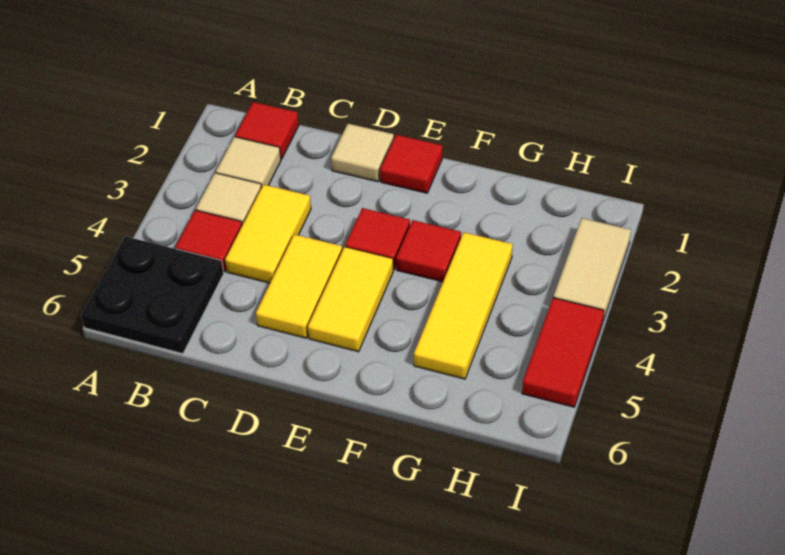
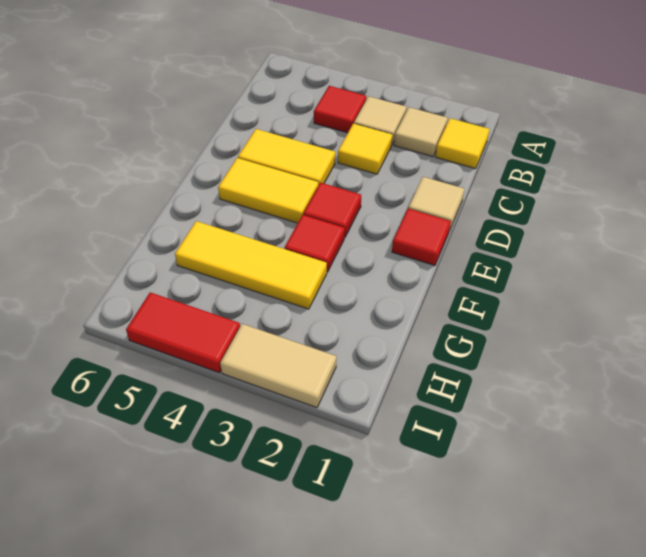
black 2x2 plate [81,236,224,354] -> none
red 1x1 tile [235,102,299,159] -> yellow 1x1 tile [436,118,490,169]
yellow 1x2 tile [225,184,311,283] -> yellow 1x1 tile [338,124,392,174]

